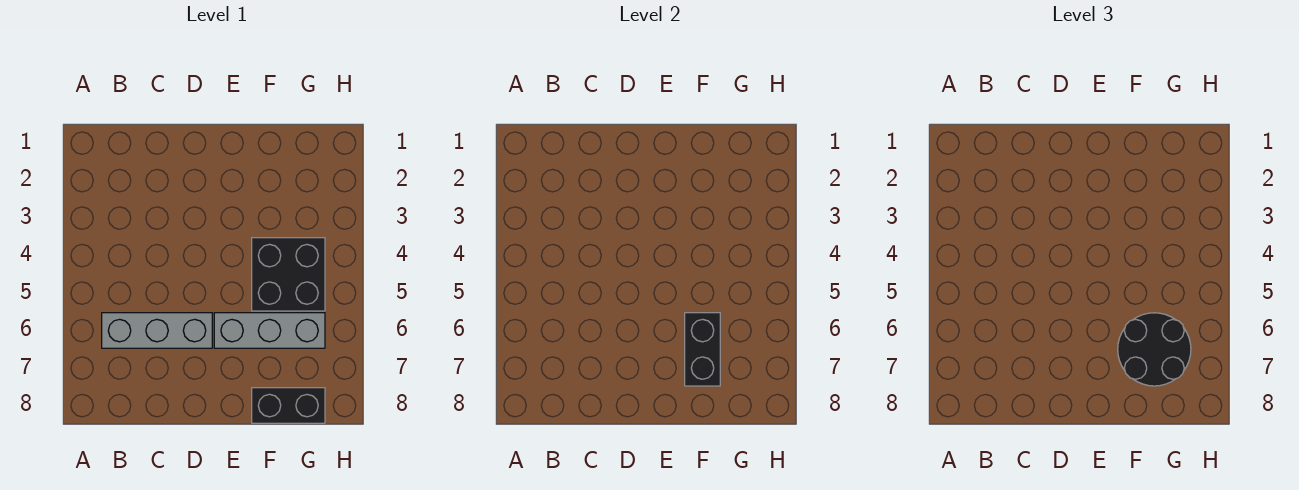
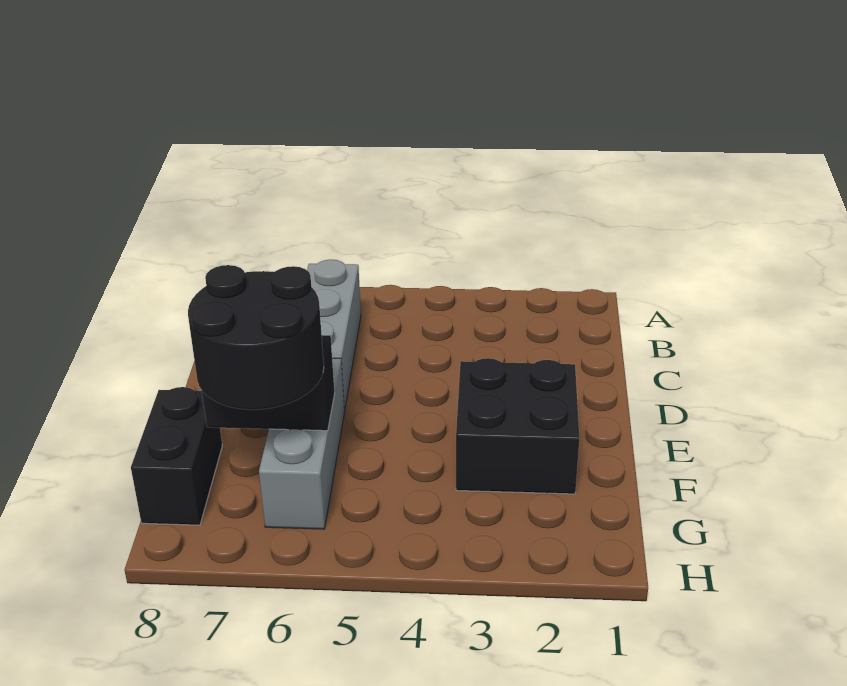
black 2x2 brick [252,238,325,311] -> black 2x2 brick moved to [456,358,579,494]

